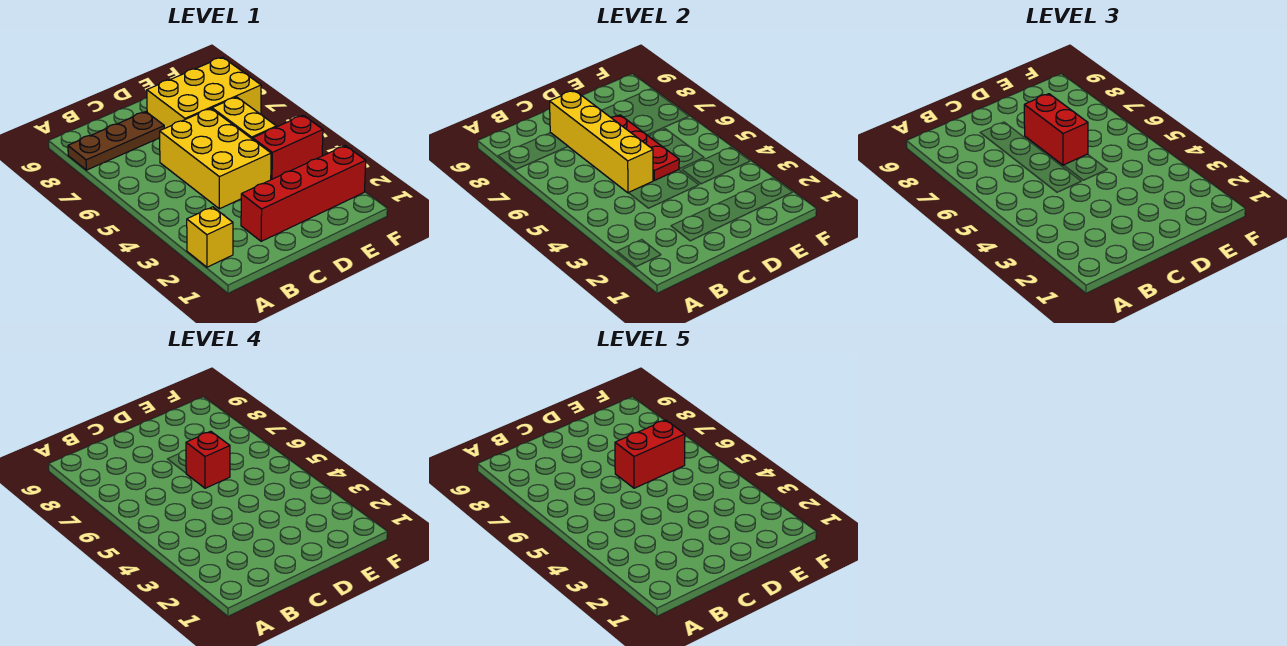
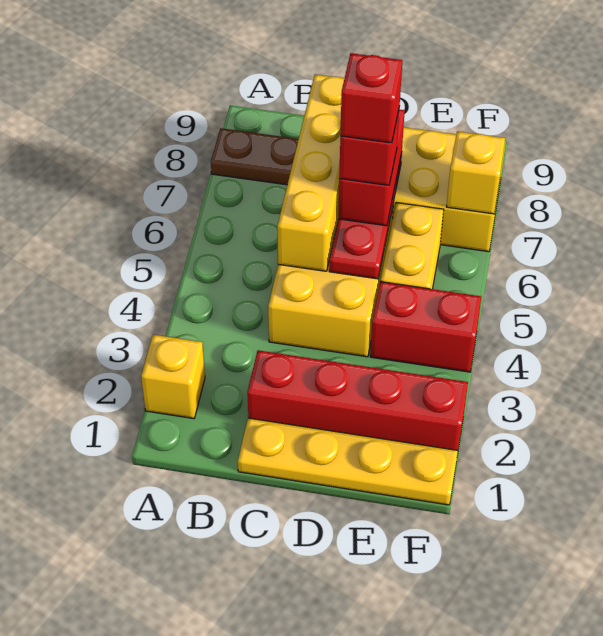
none -> yellow 1x4 plate [238,418,458,505]
red 1x2 brick [615,420,685,488] -> red 1x1 brick [340,53,402,143]
none -> yellow 1x1 brick [447,131,505,214]

